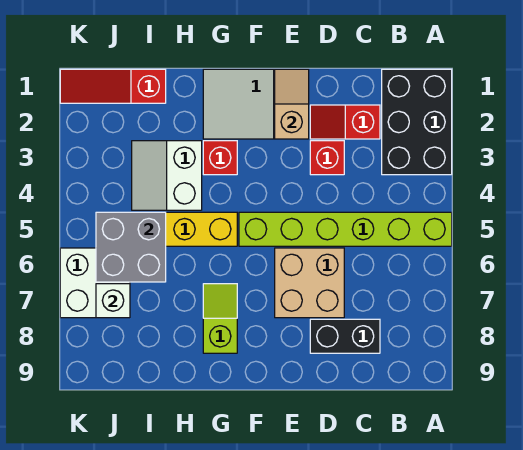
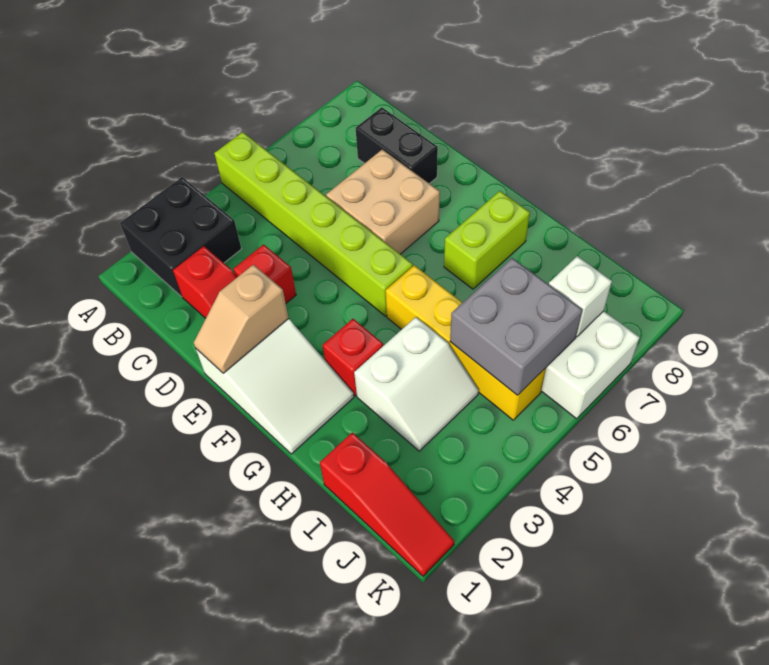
black 2x3 brick [382,69,452,175] -> black 2x2 brick [120,177,241,297]
lime 1x2 slope [203,284,237,353] -> lime 1x2 brick [444,191,530,289]

